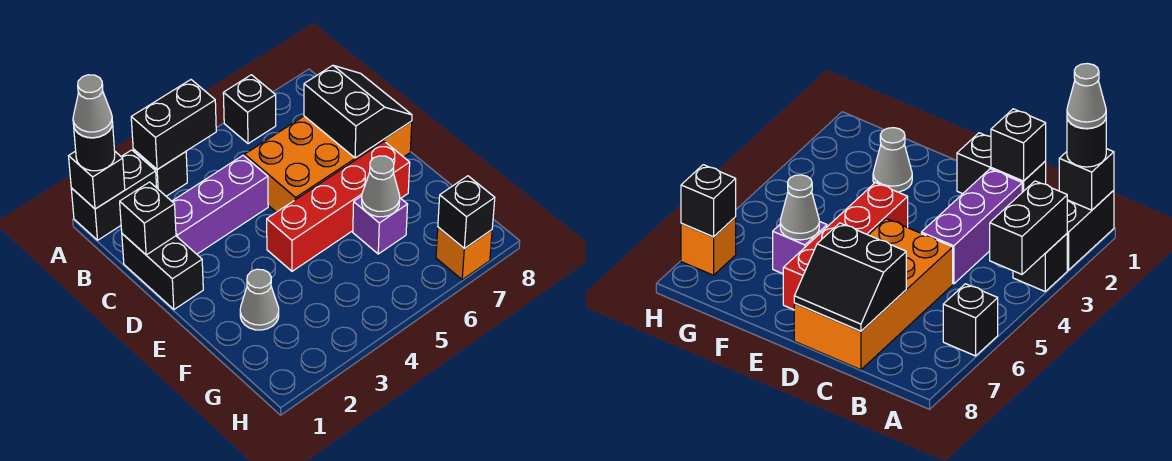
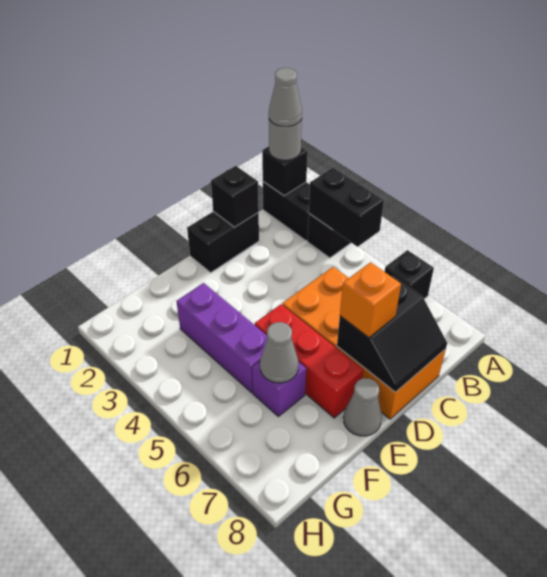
black 1x1 round brick [74,123,115,171] -> grey 1x1 round brick [269,120,302,160]
purple 1x3 brick [172,155,268,254] -> purple 1x3 brick moved to [176,283,267,393]
red 1x4 brick [267,141,410,271] -> red 1x3 brick [255,304,363,418]
grey 1x1 cone [240,269,279,330] -> grey 1x1 cone moved to [343,378,382,436]
orange 1x1 brick [436,227,492,280] -> orange 1x1 brick moved to [340,262,401,338]
black 1x1 brick [438,176,495,249] -> none

